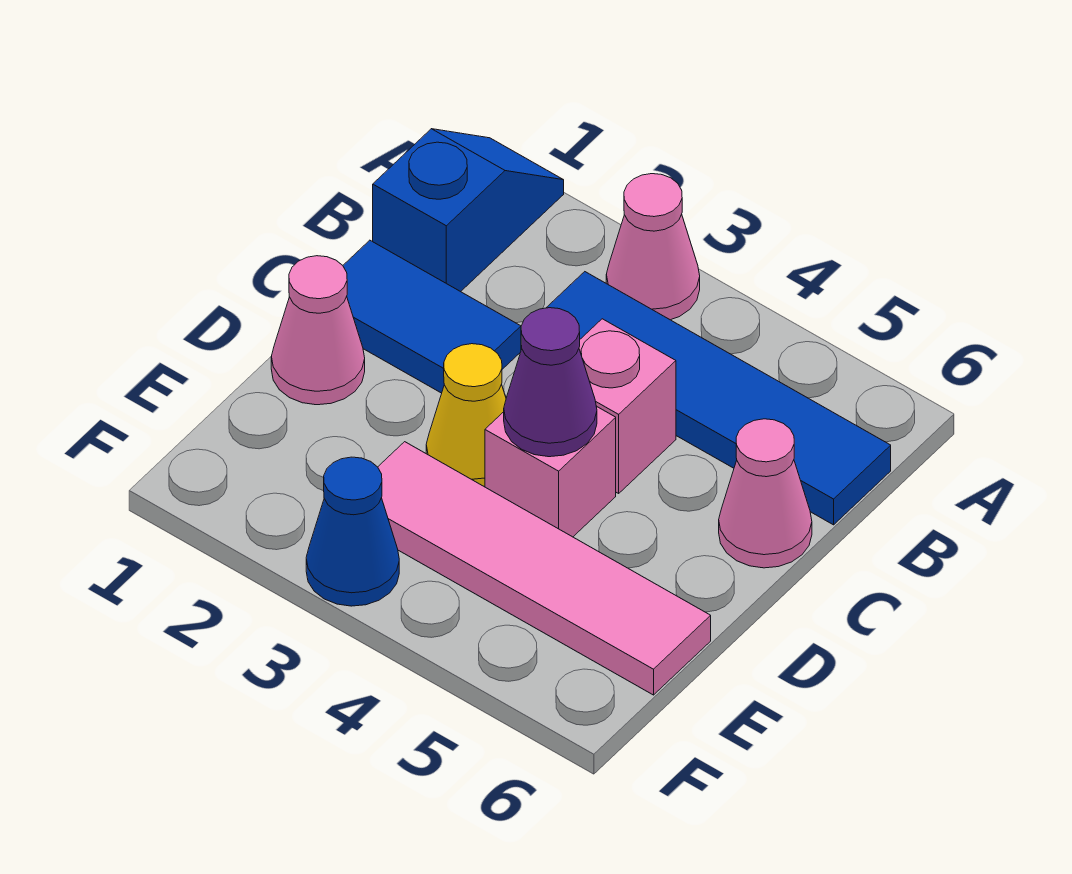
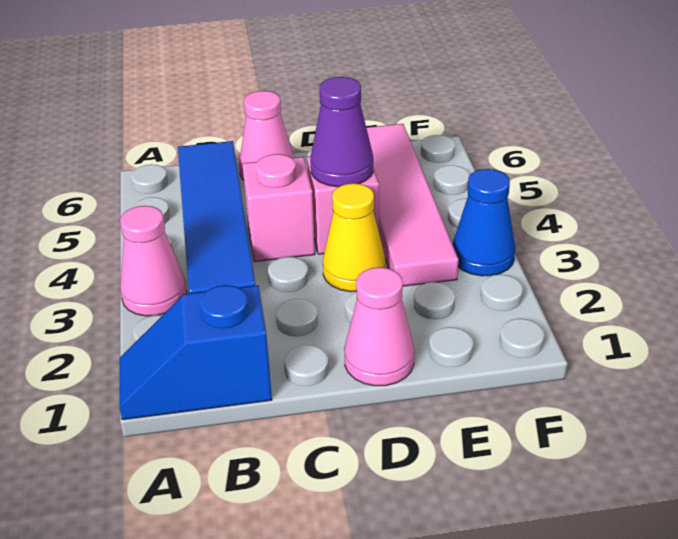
blue 1x2 tile [343,240,521,393] -> none

